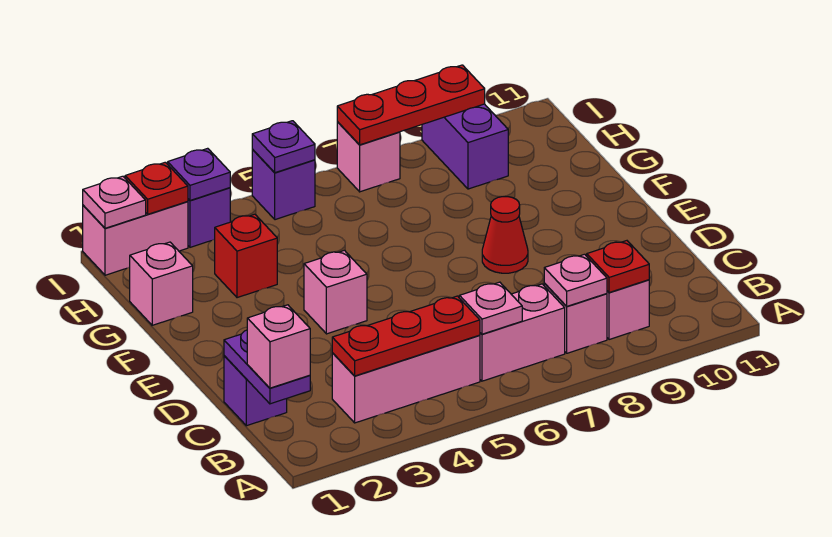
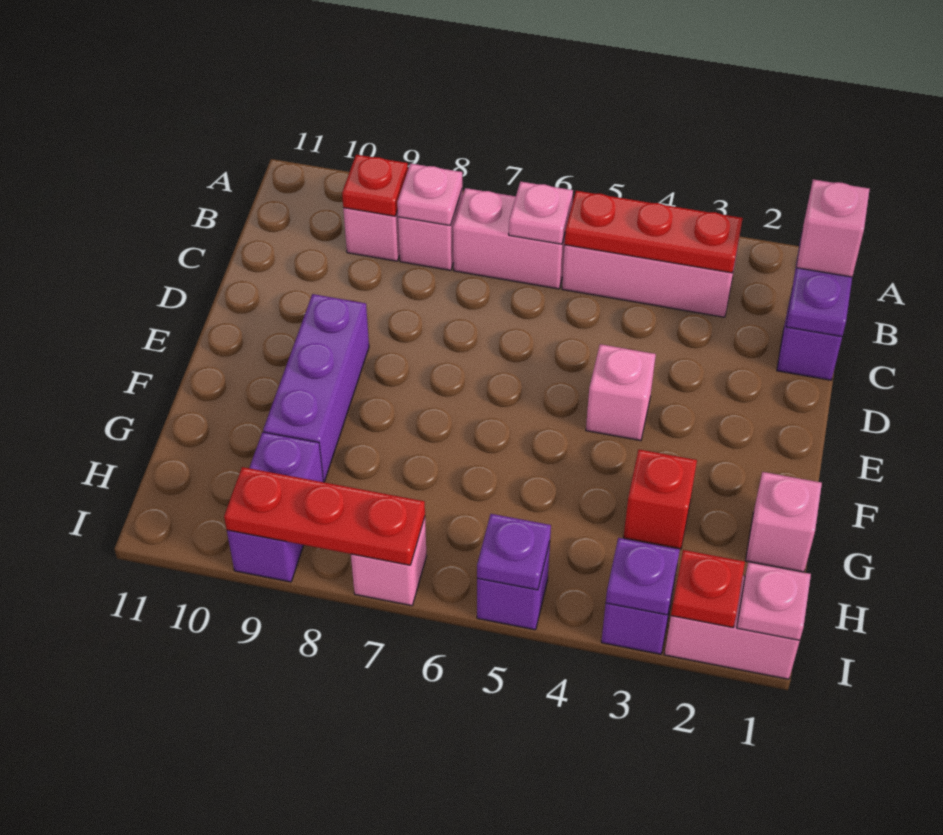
red 1x1 cone [482,197,528,273] -> none
none -> purple 1x3 brick [263,294,369,482]

